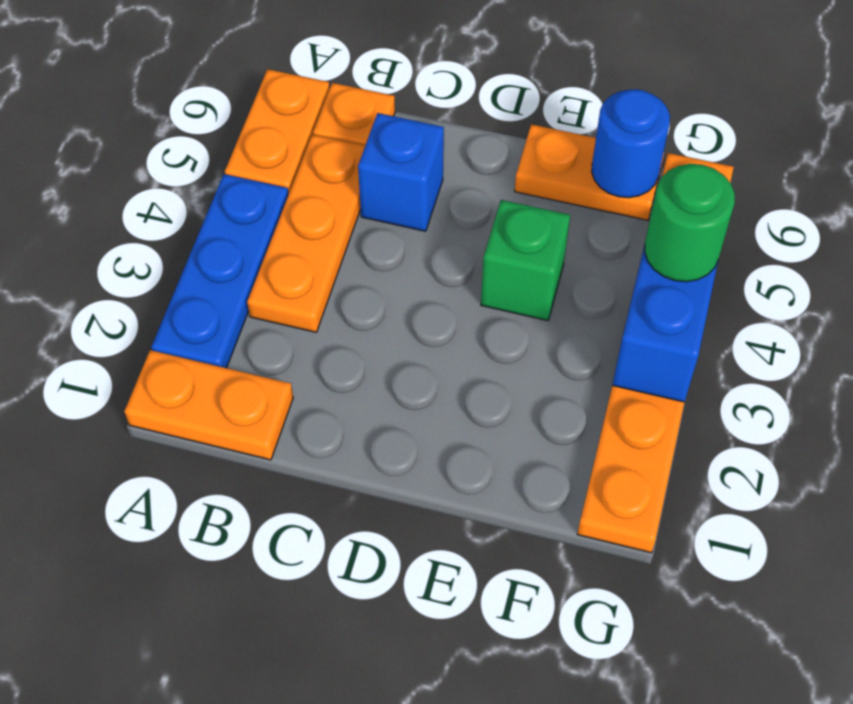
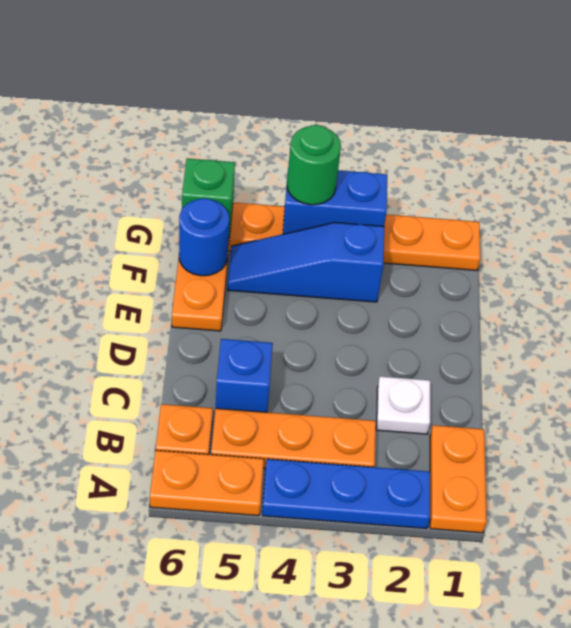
none -> white 1x1 plate [376,376,430,434]
green 1x1 brick [481,200,570,321] -> green 1x1 brick moved to [182,158,235,238]
none -> blue 1x3 slope [228,222,384,302]

